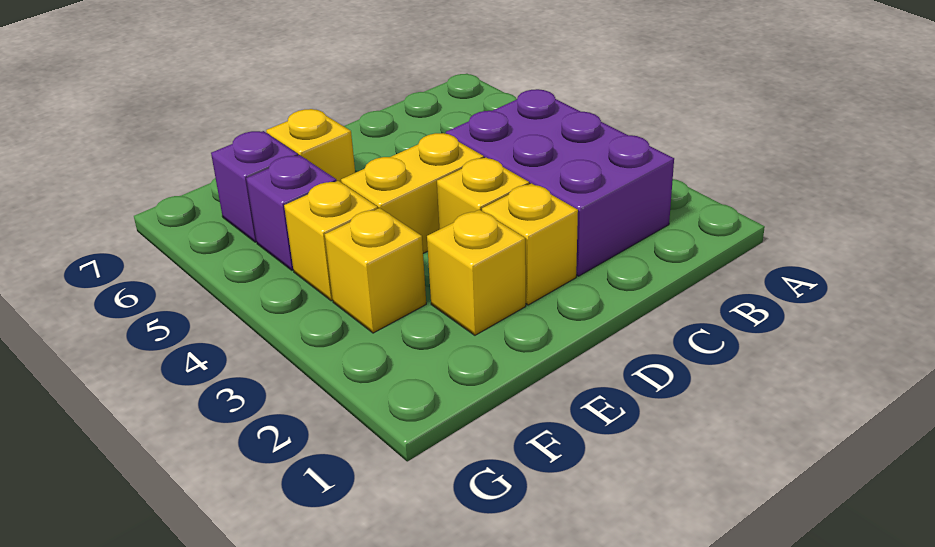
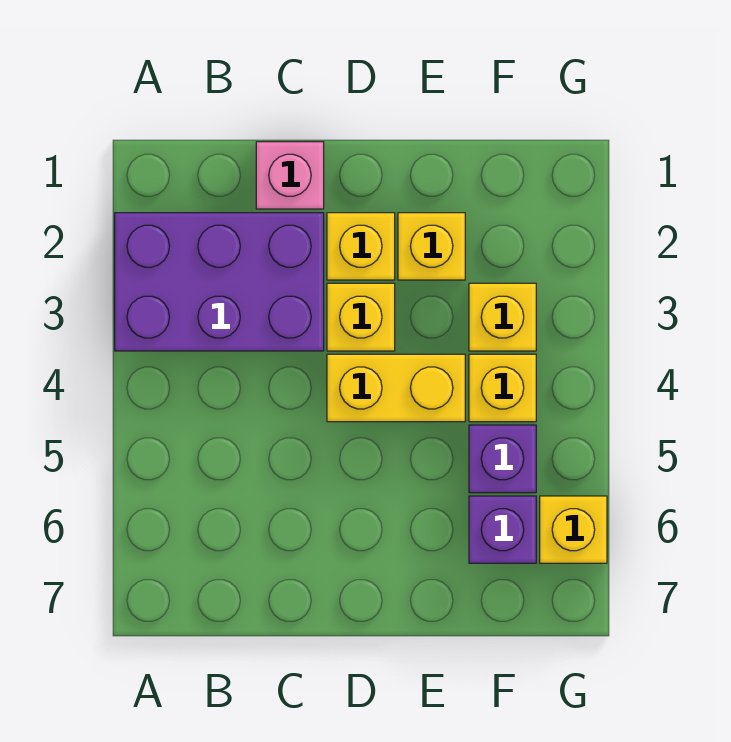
purple 2x3 brick [446,89,674,276] -> purple 2x3 brick turned to [115,213,324,351]
none -> pink 1x1 brick [256,142,324,209]
yellow 1x1 brick [266,109,355,182] -> yellow 1x1 brick moved to [540,496,607,563]

